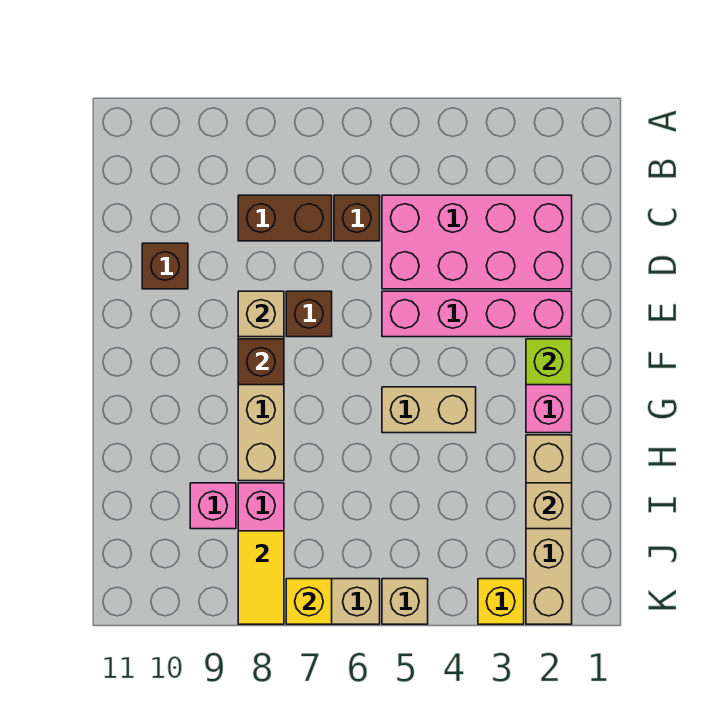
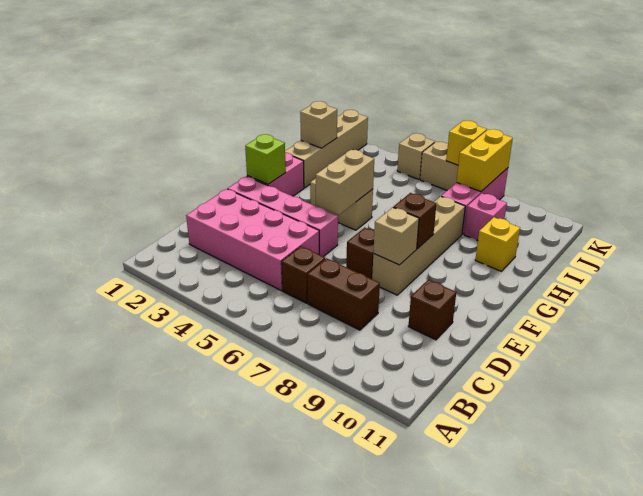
none -> tan 1x2 brick [316,150,374,215]
yellow 1x2 tile [238,531,284,624] -> yellow 1x2 brick [457,129,513,192]
yellow 1x1 brick [478,579,524,624] -> yellow 1x1 brick moved to [475,217,520,271]

